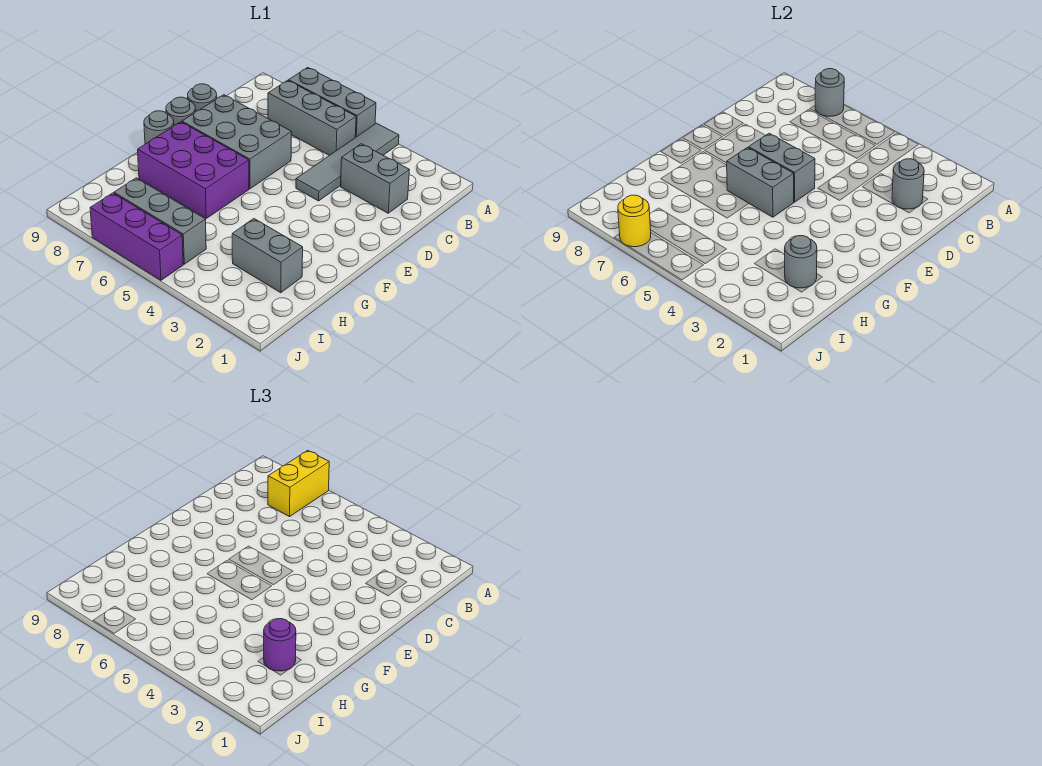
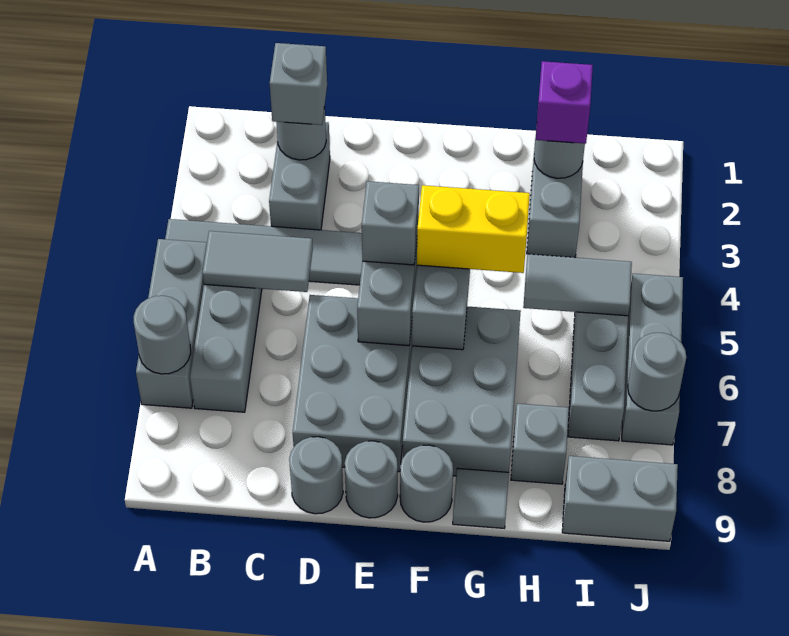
yellow 1x2 brick [268,450,329,517] -> yellow 1x2 brick moved to [417,185,530,273]
none -> grey 1x2 tile [203,231,313,292]
none -> grey 1x1 brick [270,43,327,125]
none -> grey 1x1 brick [362,181,419,265]
purple 2x3 brick [138,122,249,218] -> grey 2x3 brick [403,306,521,476]
none -> grey 1x1 tile [453,468,509,528]
purple 1x1 round brick [264,619,296,671] -> purple 1x1 brick [535,61,593,144]
none -> grey 1x2 tile [523,254,632,316]
none -> grey 1x1 brick [511,404,569,484]
none -> grey 1x2 brick [562,456,678,541]
purple 1x3 brick [90,193,183,280] -> grey 1x3 brick [622,274,683,445]
yellow 1x1 round brick [618,195,651,247] -> grey 1x1 round brick [628,333,686,411]

